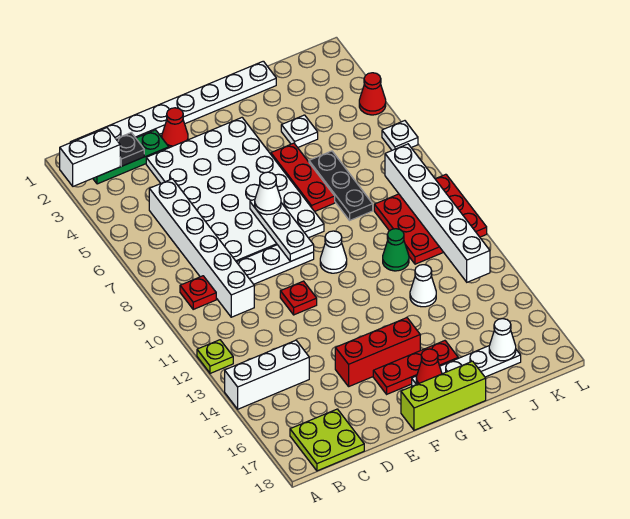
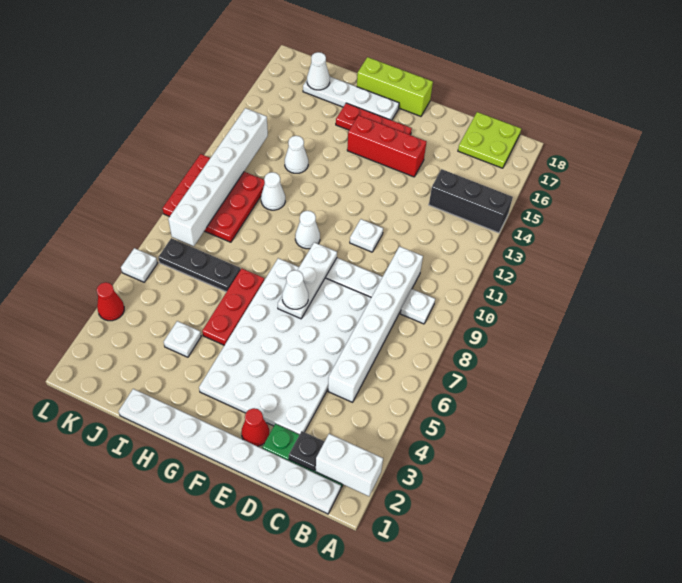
lime 1x1 plate [197,340,233,373] -> none
white 1x3 brick [225,340,309,409] -> black 1x3 brick [429,169,513,233]
red 1x1 plate [180,276,216,309] -> white 1x1 plate [400,289,435,324]
red 1x1 plate [280,281,317,315] -> white 1x1 plate [350,219,383,252]
red 1x1 cone [416,349,442,384] -> none
black 1x3 plate [309,151,373,220] -> black 1x3 plate turned to [158,238,241,292]
green 1x1 cone [383,229,409,271] -> white 1x1 cone [261,172,285,210]

